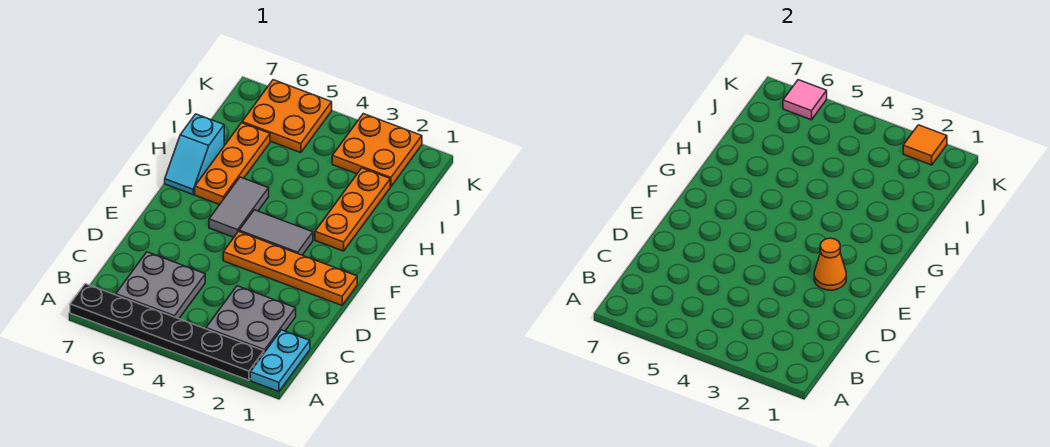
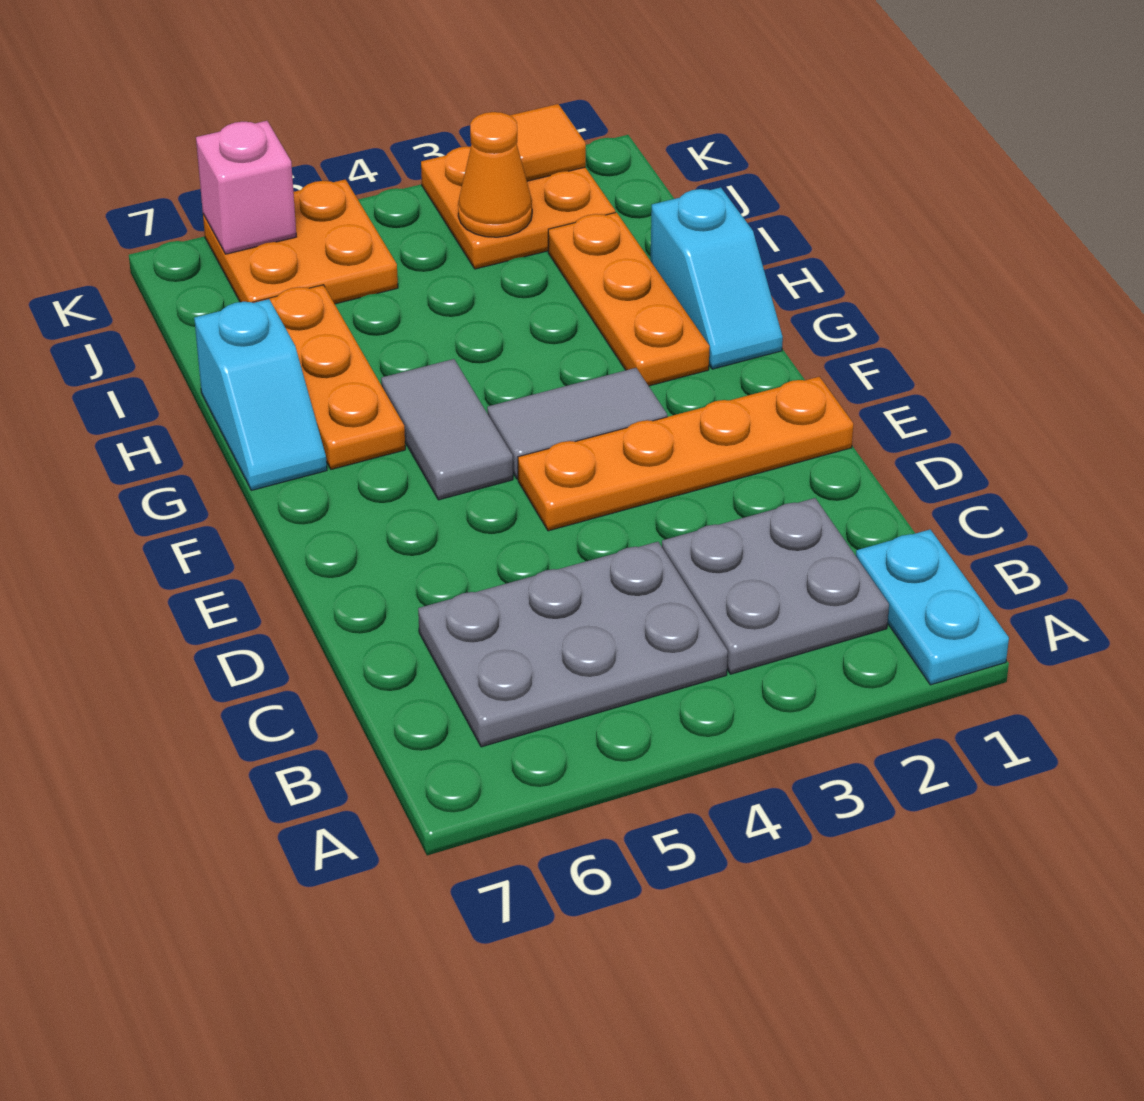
black 1x6 plate [70,284,264,380] -> none
grey 2x2 plate [116,252,205,319] -> grey 2x3 plate [418,542,728,747]
orange 1x1 cone [814,238,846,290] -> orange 1x1 cone moved to [458,112,532,237]
none -> cyan 1x2 slope [651,187,783,369]
pink 1x1 tile [783,80,827,120] -> pink 1x1 brick [196,121,296,254]

